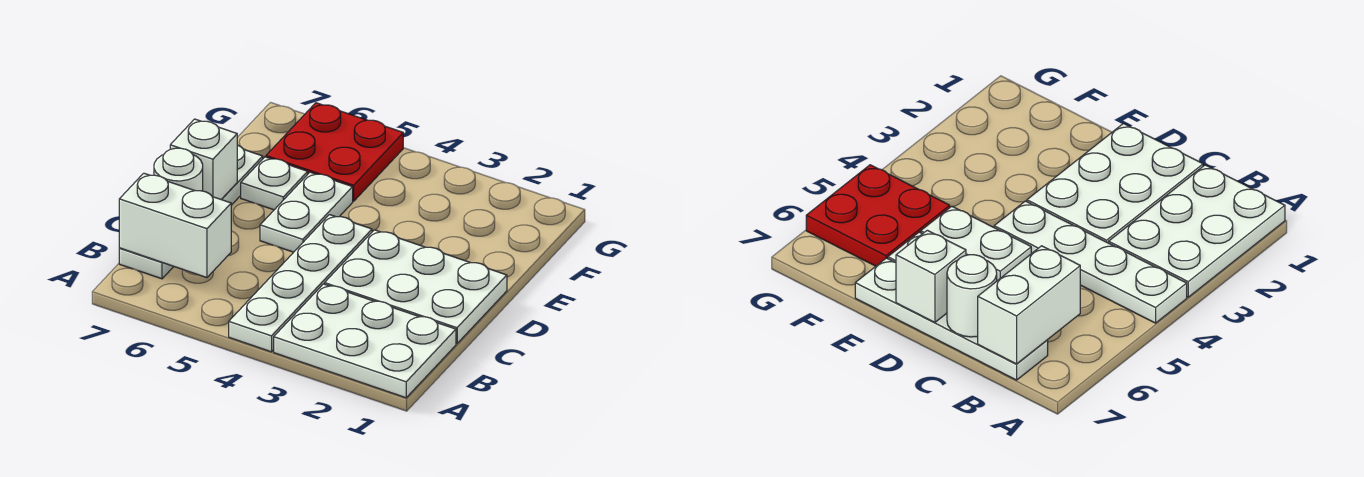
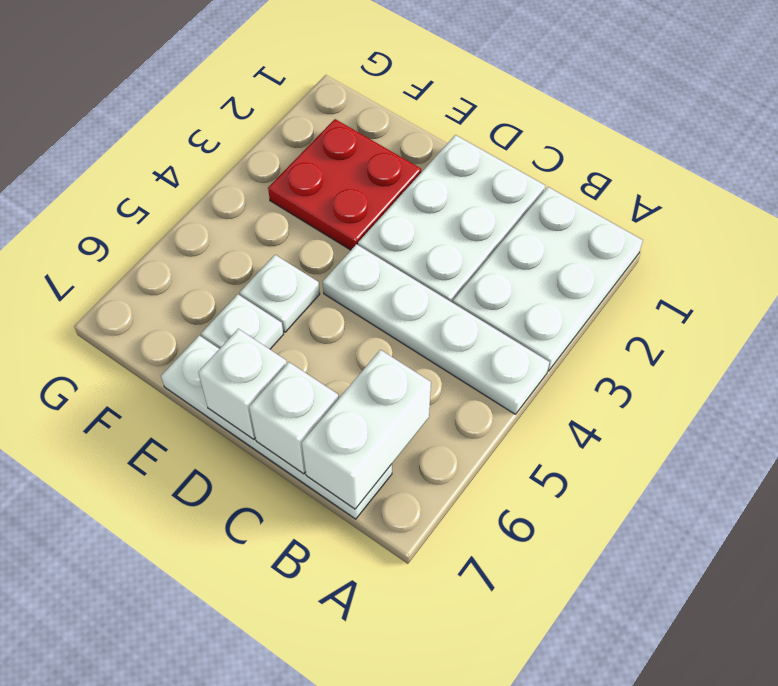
white 1x1 round brick [154,148,203,191] -> white 1x1 brick [249,362,339,474]
white 1x2 plate [260,172,353,252] -> white 1x1 plate [240,255,320,332]
red 2x2 plate [266,103,403,201] -> red 2x2 plate moved to [268,119,421,250]

